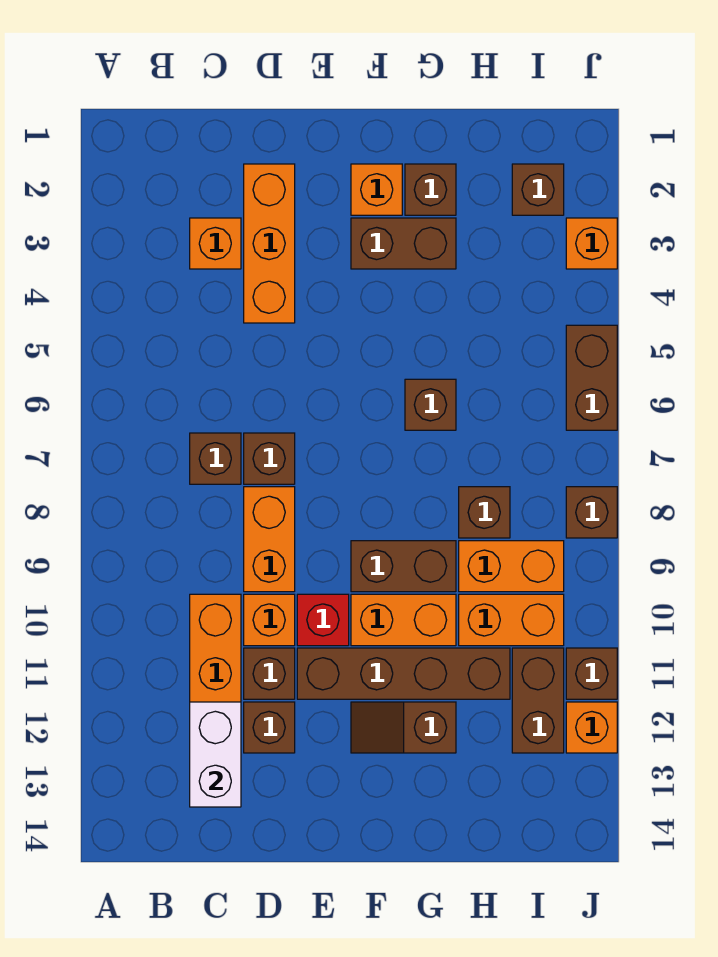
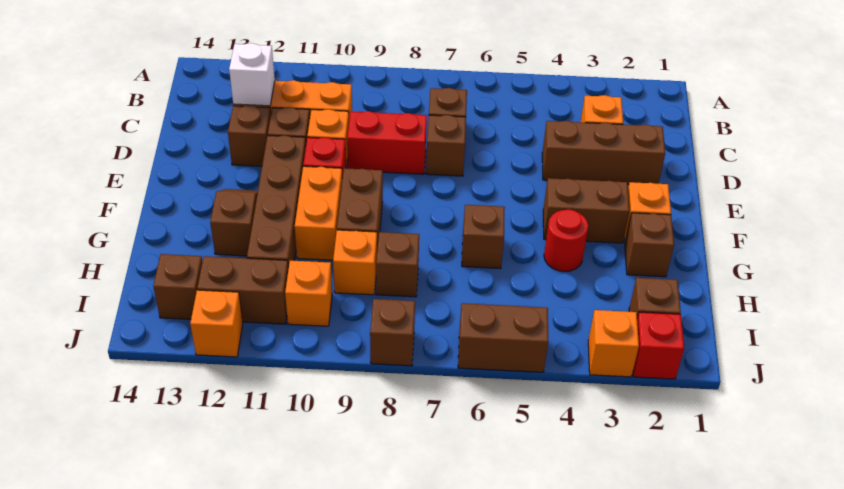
white 1x2 brick [190,702,241,807] -> white 1x1 brick [229,43,275,106]
orange 1x3 brick [244,164,295,323] -> brown 1x3 brick [542,121,665,184]
orange 1x2 brick [244,487,295,592] -> red 1x2 brick [347,111,427,174]
brown 1x2 brick [351,218,456,269] -> brown 1x2 brick turned to [543,178,629,243]
none -> red 1x1 round brick [544,209,588,272]
orange 1x2 brick [459,541,564,592] -> orange 1x1 brick [333,230,377,295]
orange 1x2 brick [459,594,564,646] -> orange 1x1 brick [285,261,332,326]
none -> red 1x1 brick [633,312,684,379]
brown 1x1 brick [566,648,617,699] -> brown 1x1 brick moved to [153,254,202,319]

